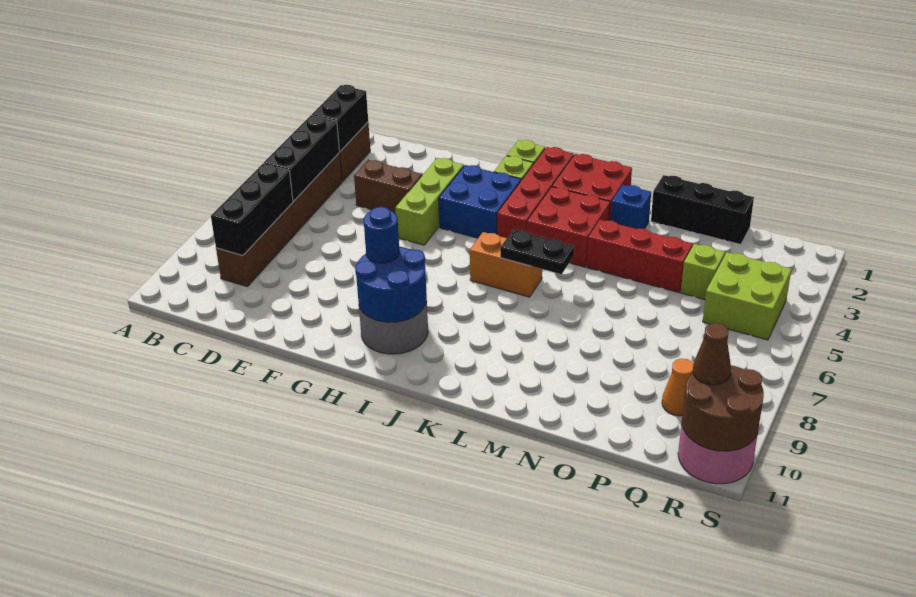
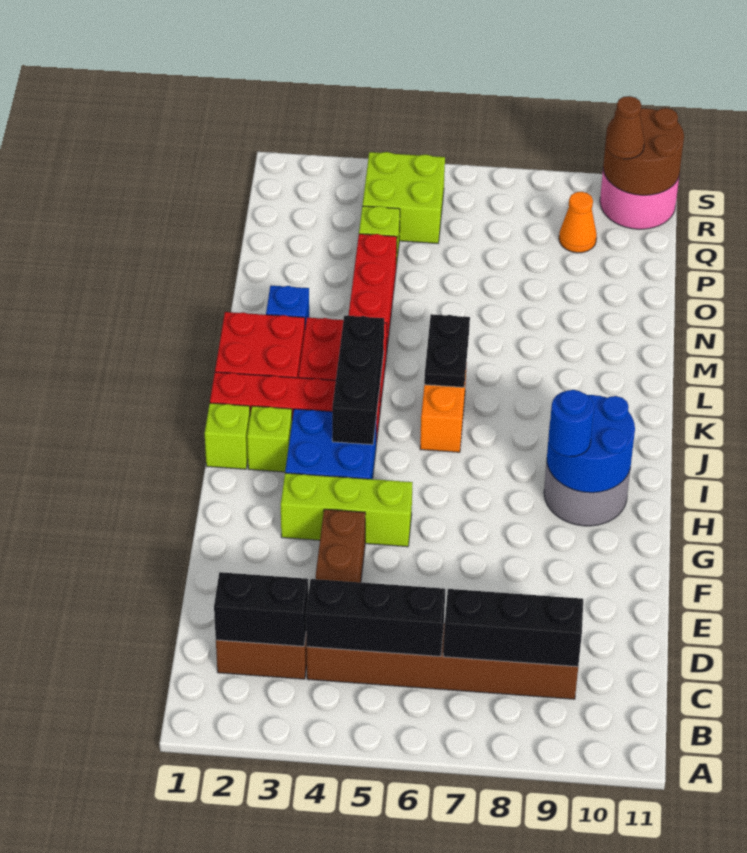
black 1x3 brick [651,175,754,244] -> black 1x3 brick moved to [332,316,384,445]

